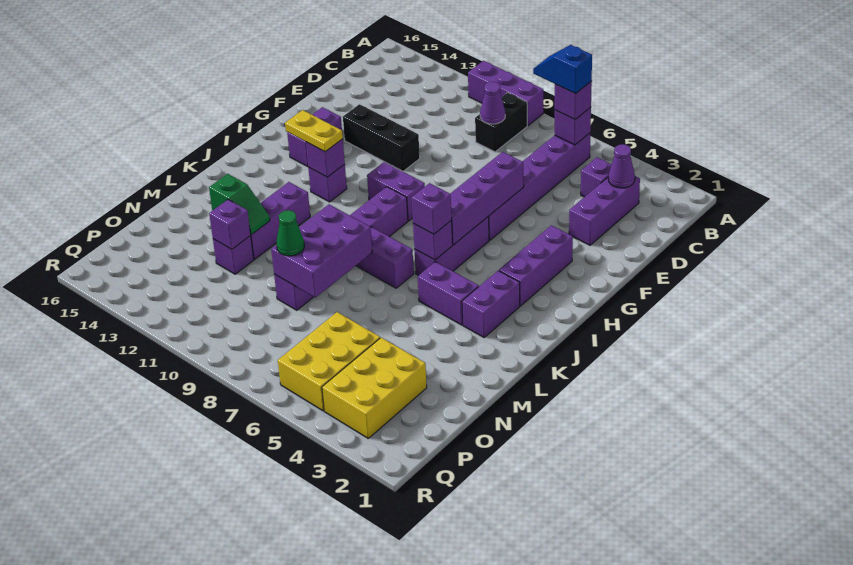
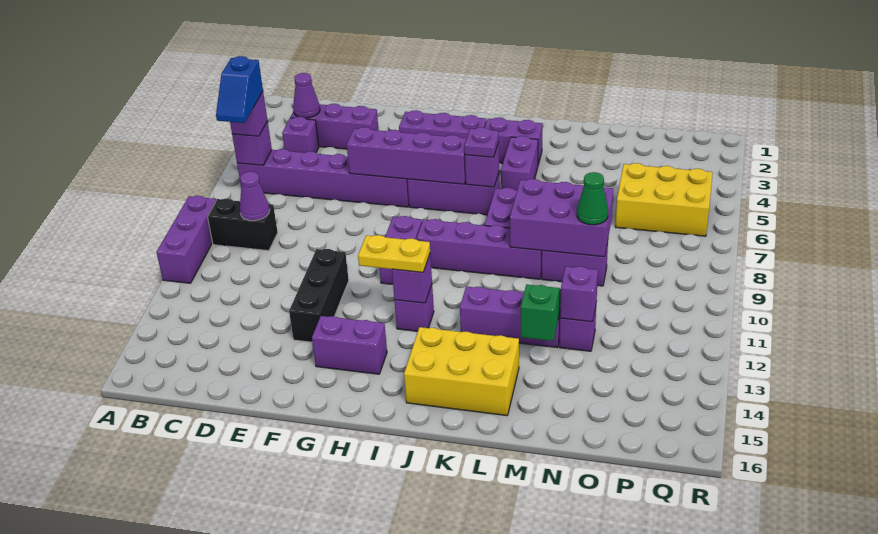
yellow 1x2 plate [285,110,343,152] -> yellow 1x2 plate turned to [358,235,430,272]
purple 1x1 brick [412,183,452,234] -> purple 1x1 plate [465,127,499,157]
yellow 2x3 brick [322,338,427,438] -> yellow 2x3 brick moved to [404,327,519,416]

